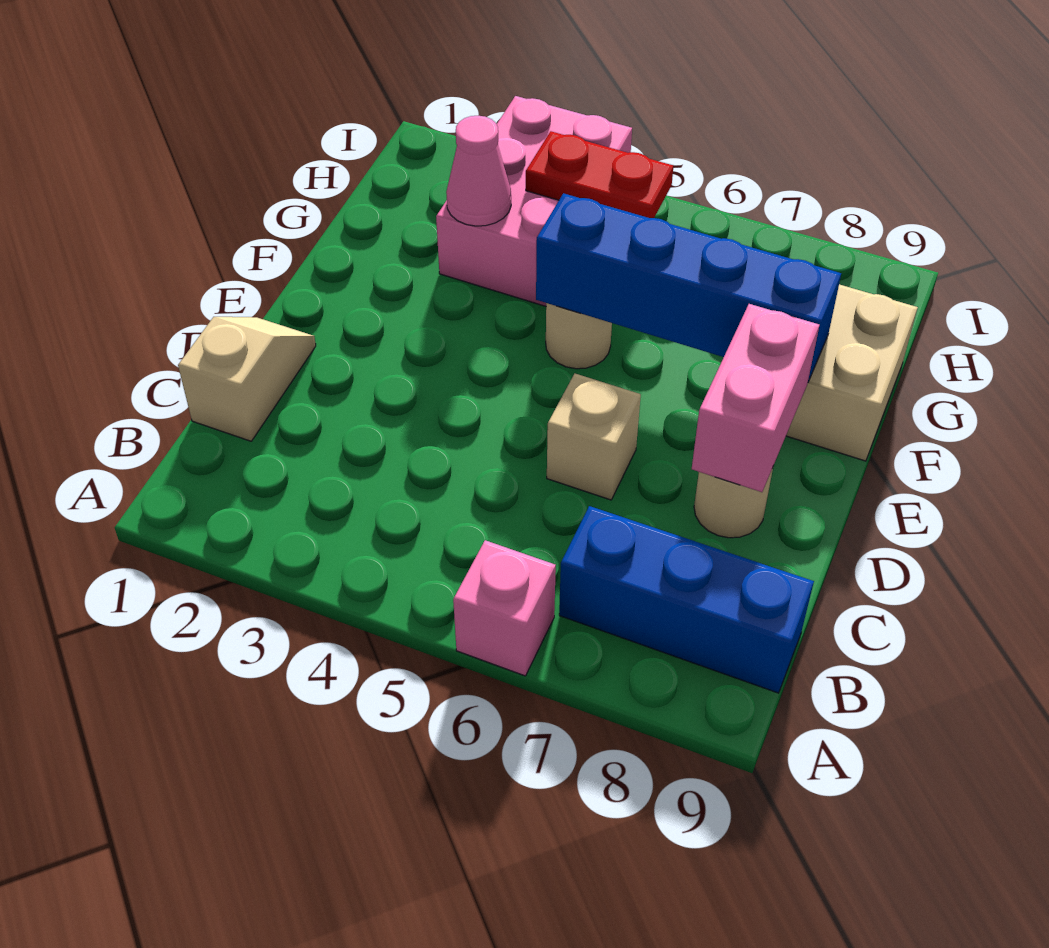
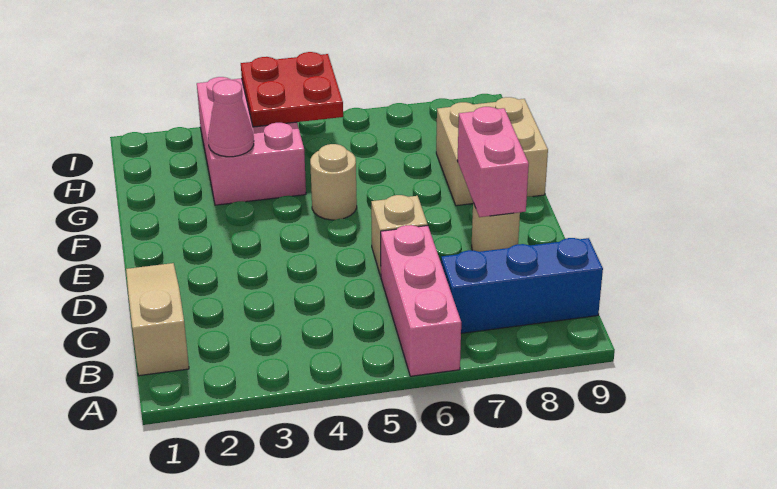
pink 1x1 brick [453,540,556,676] -> pink 1x3 brick [381,225,461,376]
tan 1x2 slope [178,317,316,441] -> tan 1x3 slope [126,263,189,376]
blue 1x4 brick [536,193,841,382] -> none
red 1x2 plate [526,131,673,218] -> red 2x2 plate [241,52,343,127]

